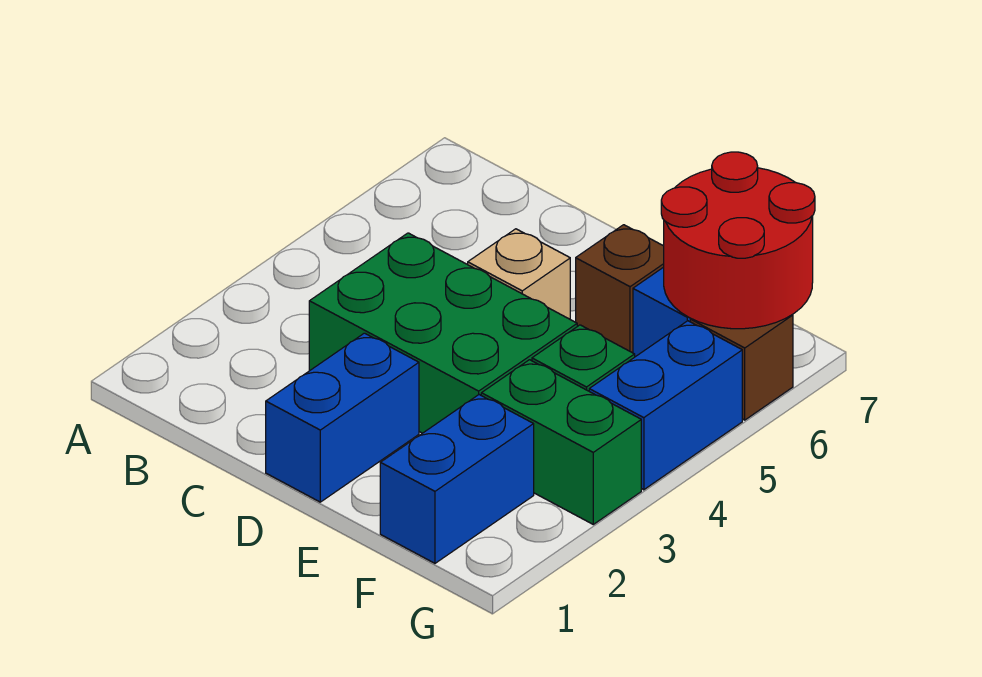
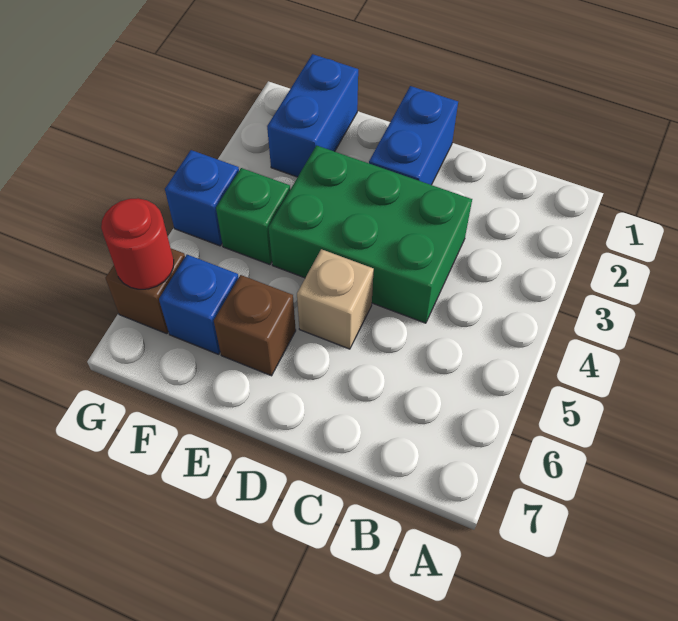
green 1x2 brick [481,360,641,524] -> none
red 2x2 round brick [661,152,815,329] -> red 1x1 round brick [101,198,174,289]
blue 1x2 brick [589,321,742,490] -> blue 1x1 brick [165,150,239,246]

